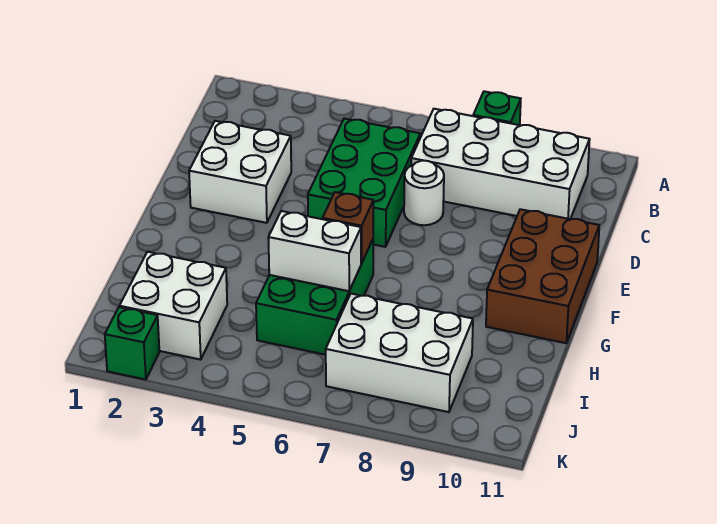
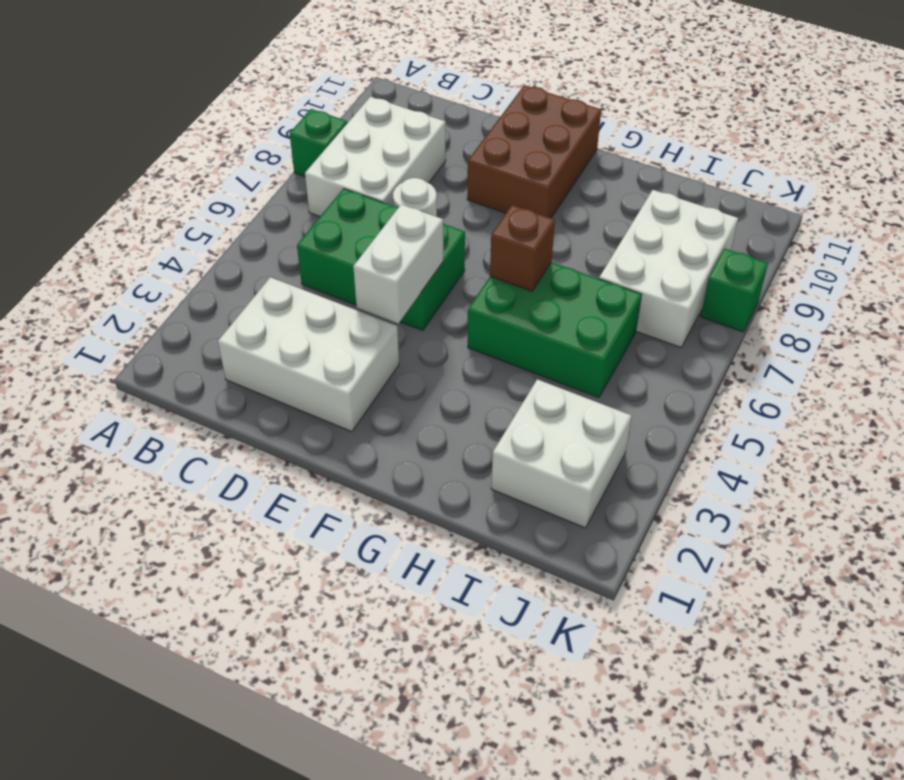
white 2x4 brick [411,109,590,219] -> white 2x3 brick [305,97,446,217]
white 2x2 brick [189,121,291,223] -> white 2x3 brick [218,277,399,432]
brown 2x3 brick [486,209,599,343] -> brown 2x3 brick turned to [467,85,601,218]
white 1x2 brick [268,211,361,291] -> white 1x2 brick moved to [353,204,443,324]
green 1x1 brick [105,307,159,380] -> green 1x1 brick moved to [701,248,768,332]

